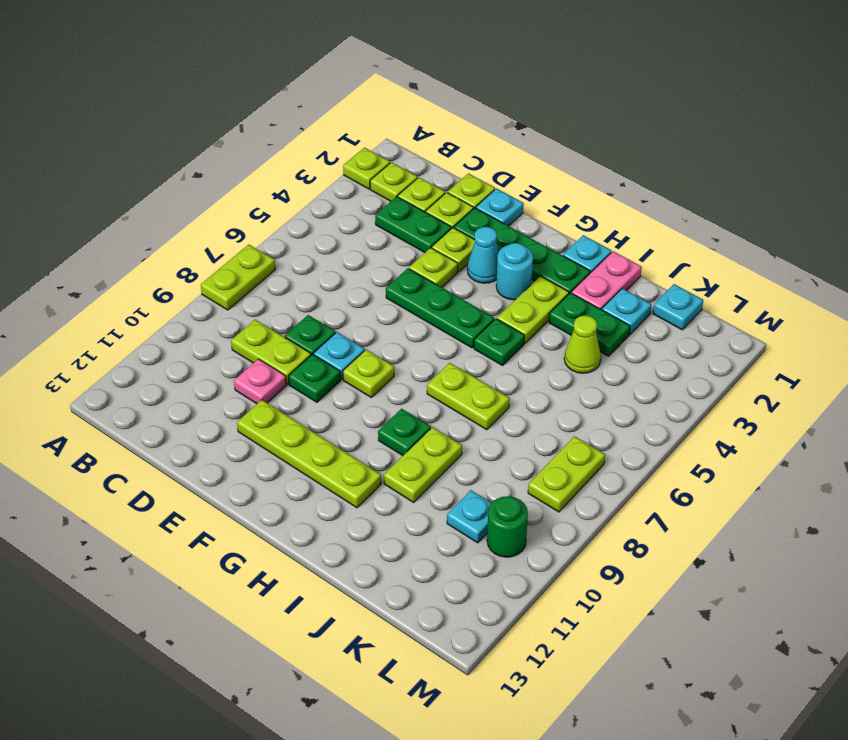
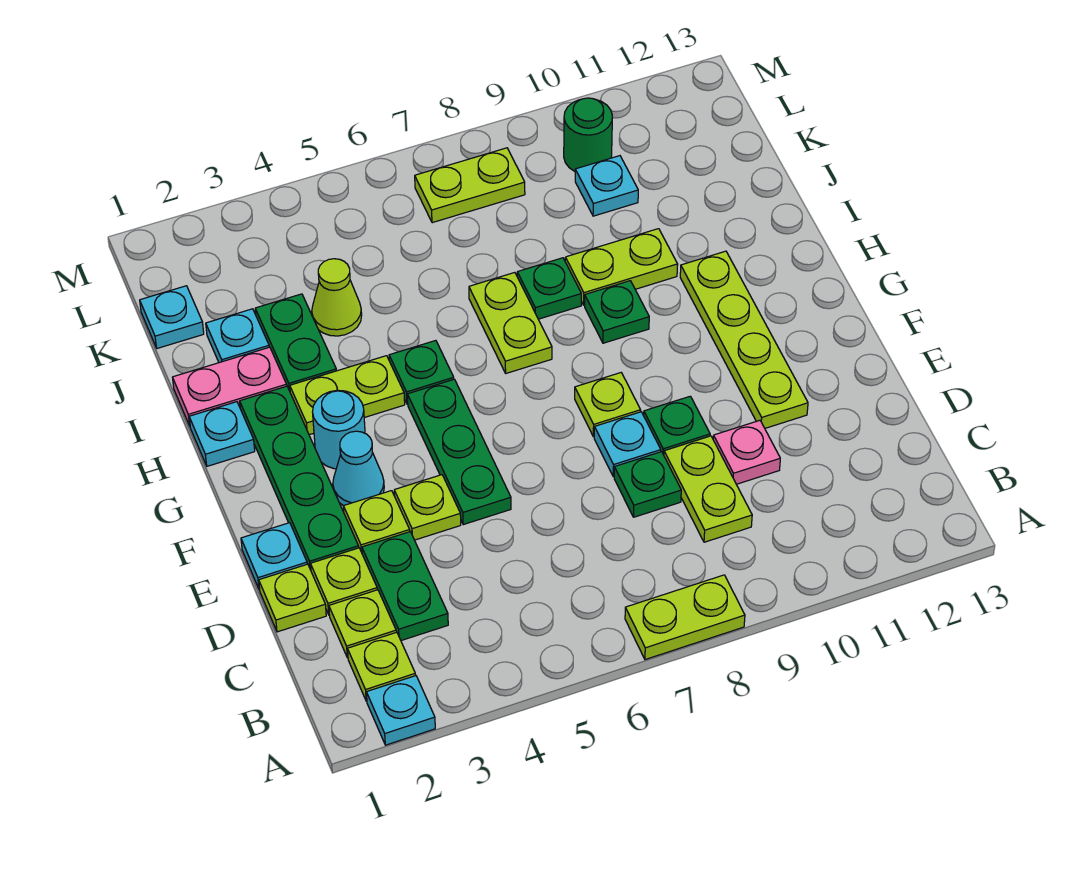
lime 1x1 plate [343,148,390,189] -> cyan 1x1 plate [366,676,435,745]
none -> green 1x1 plate [517,258,581,319]

